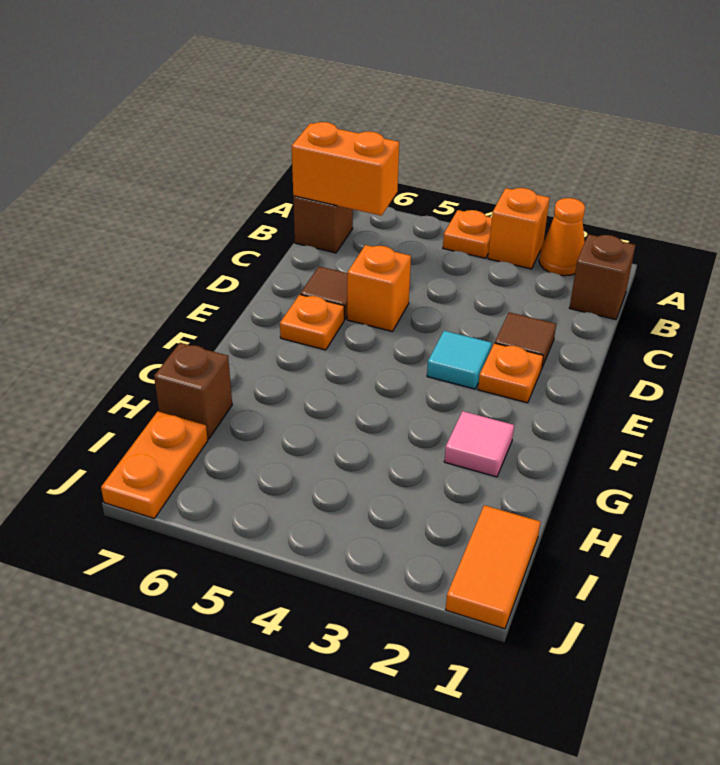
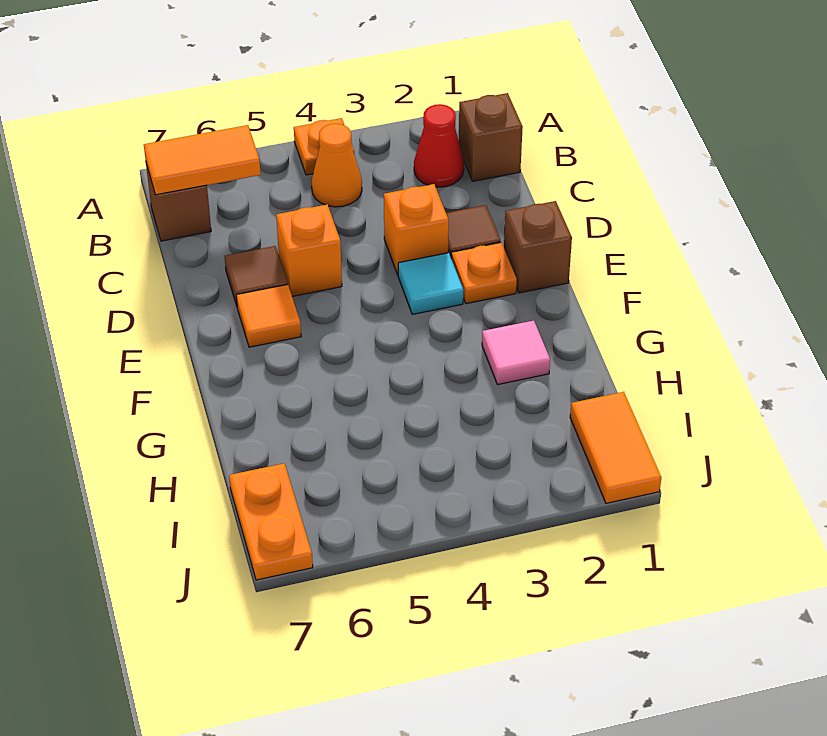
orange 1x1 cone [539,198,585,276] -> orange 1x1 cone moved to [312,124,362,207]
orange 1x1 brick [488,188,550,269] -> orange 1x1 brick moved to [384,184,449,275]
none -> red 1x1 cone [414,104,464,187]
orange 1x2 brick [292,122,399,216] -> orange 1x2 tile [144,125,261,195]
orange 1x1 plate [280,295,344,350] -> orange 1x1 tile [236,285,301,347]
brown 1x1 brick [154,343,232,439] -> brown 1x1 brick moved to [504,201,572,293]

